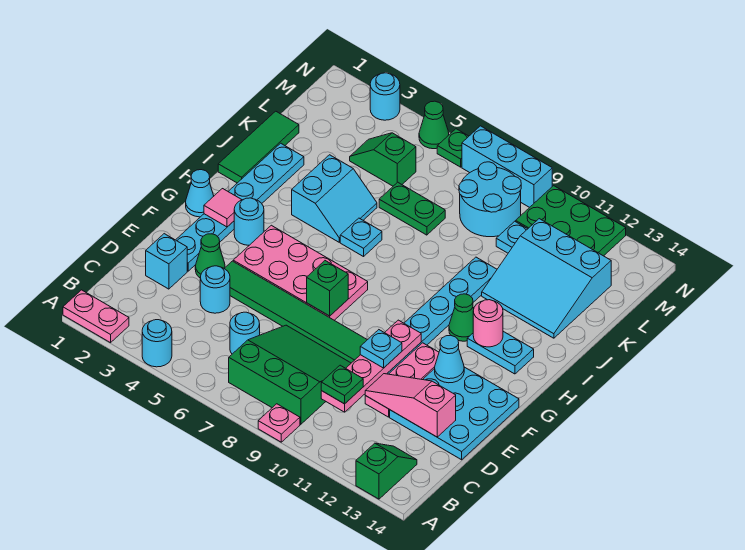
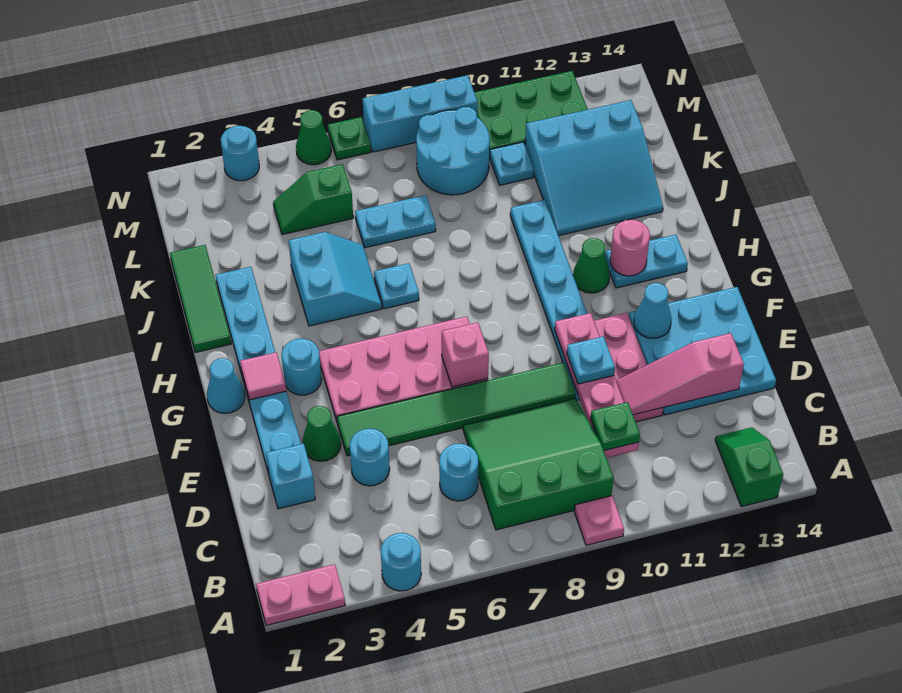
green 1x1 brick [307,261,348,316] -> pink 1x1 brick [442,323,489,387]
green 1x2 plate [379,182,445,235] -> cyan 1x2 plate [355,195,436,248]

